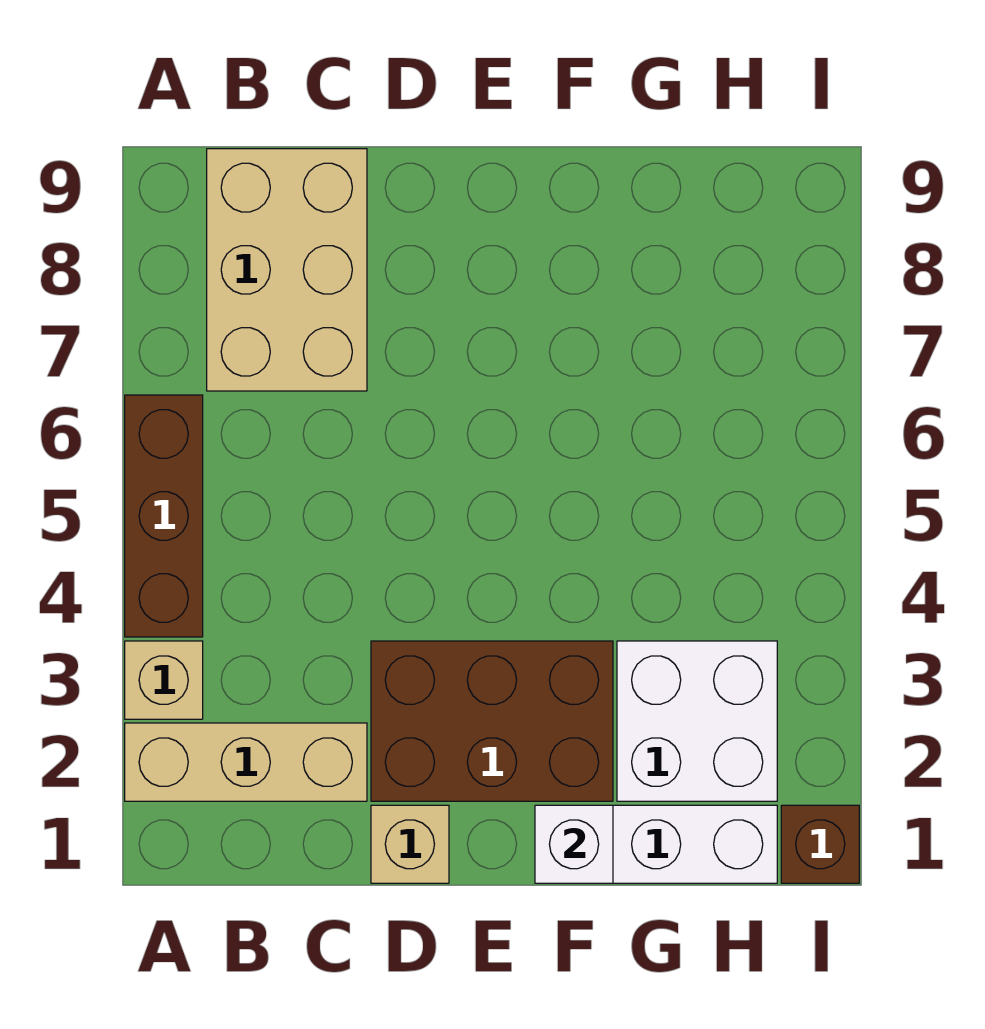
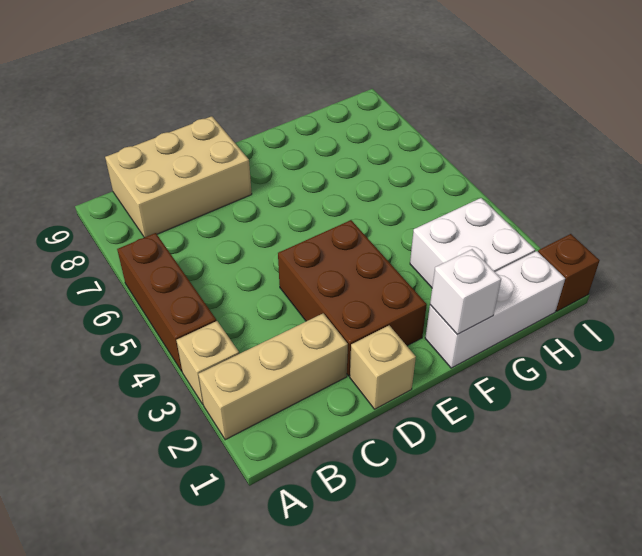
tan 2x3 brick [207,149,367,391] -> tan 2x3 brick turned to [105,116,252,238]
brown 2x3 brick [371,641,613,801] -> brown 2x3 brick turned to [278,220,427,376]

